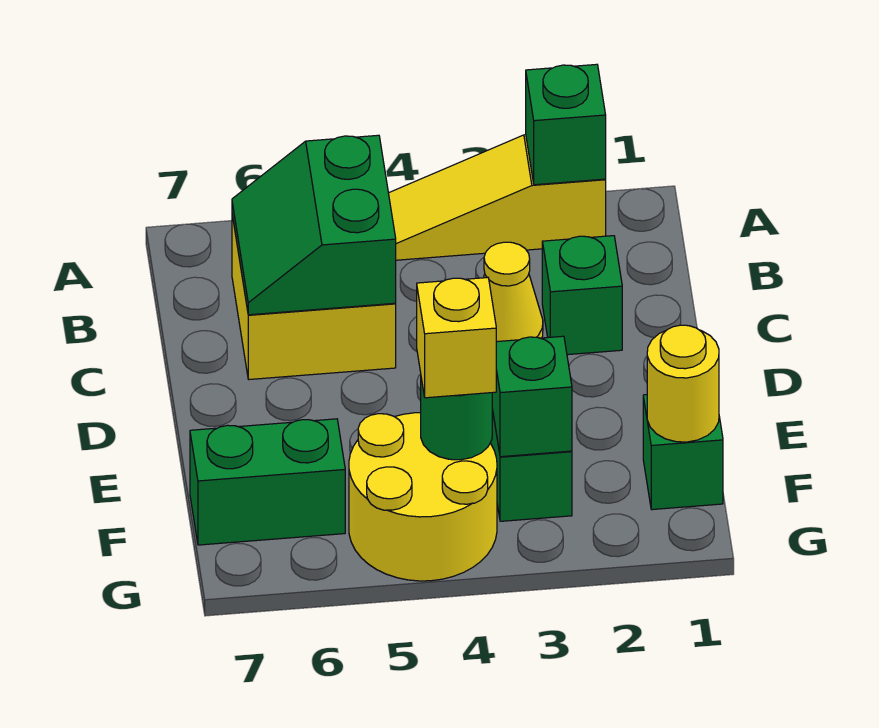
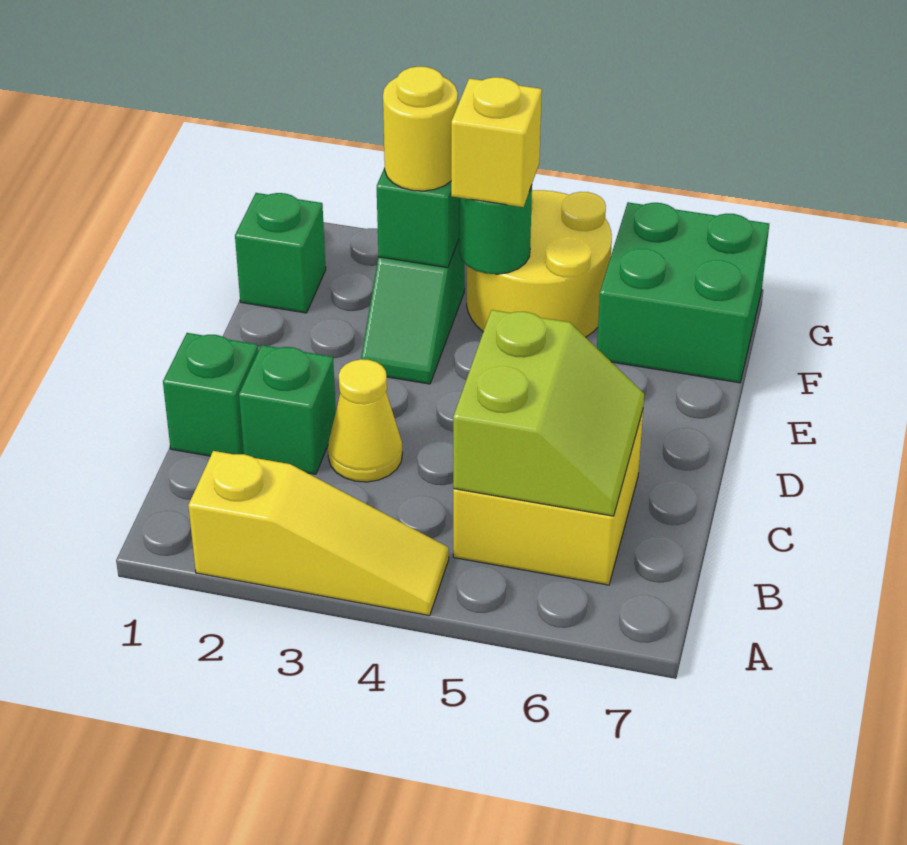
green 1x1 brick [526,64,606,185] -> green 1x1 brick moved to [163,333,258,456]
green 2x2 slope [232,135,396,315] -> lime 2x2 slope [453,310,644,516]
yellow 1x1 round brick [647,325,719,442] -> yellow 1x1 round brick moved to [383,67,458,191]
green 1x2 brick [190,419,345,545] -> green 2x2 brick [597,202,769,383]

